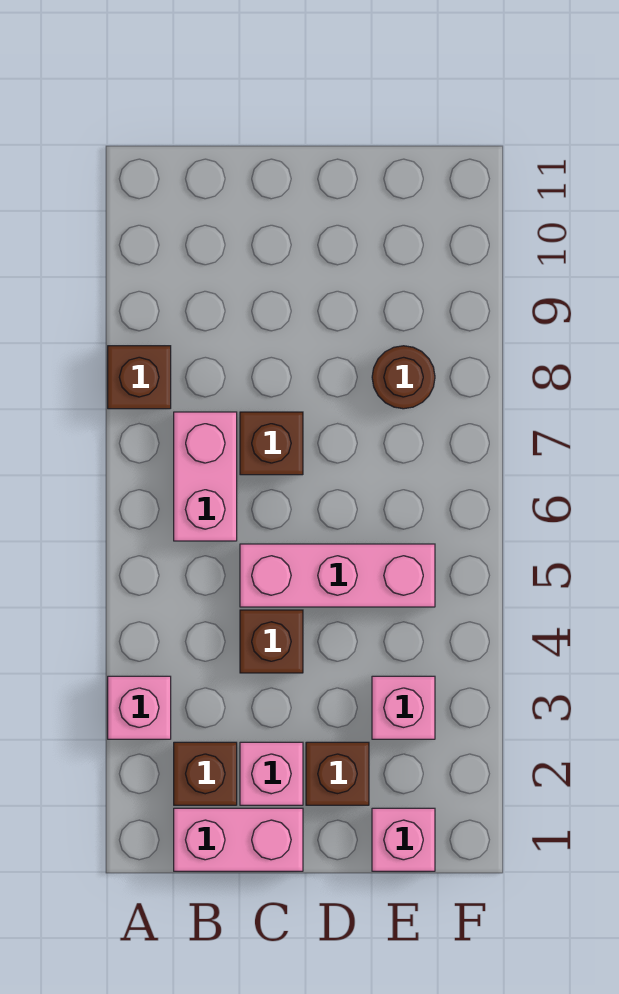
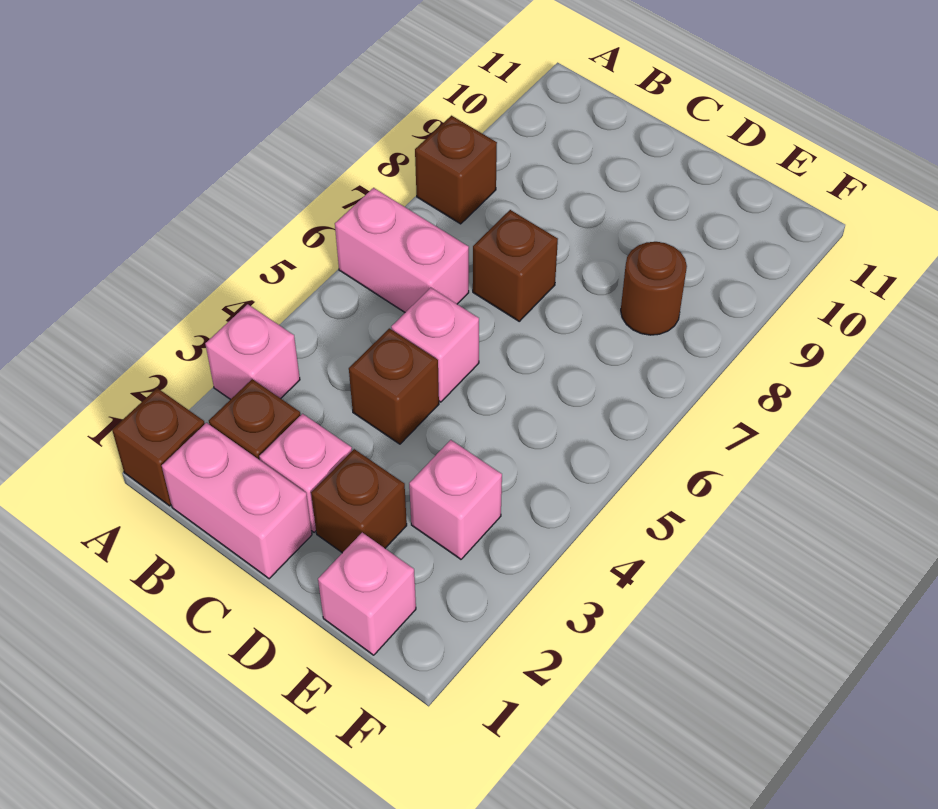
none -> brown 1x1 brick [112,388,205,506]
pink 1x2 brick [174,412,237,541] -> pink 1x2 brick turned to [335,188,469,312]
pink 1x3 brick [240,544,435,607] -> pink 1x1 brick [391,288,479,402]

